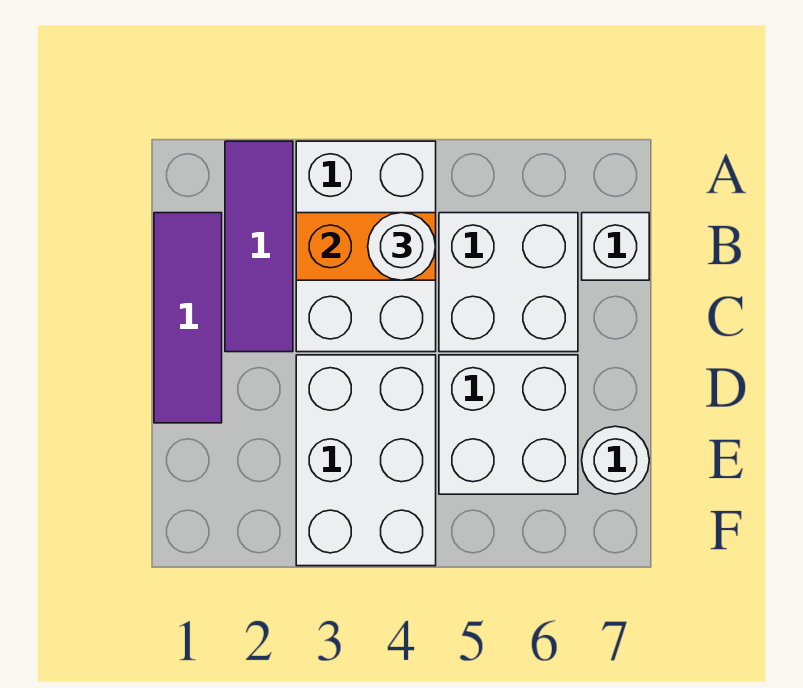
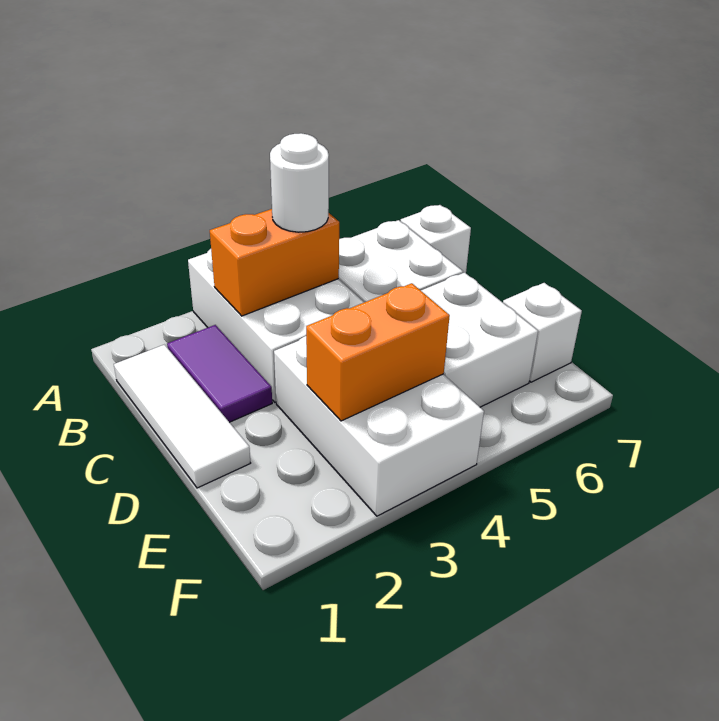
purple 1x3 tile [225,141,293,352] -> purple 1x2 tile [167,325,272,422]
purple 1x3 tile [154,213,222,423] -> white 1x3 tile [114,345,250,488]
none -> orange 1x2 brick [306,283,450,421]
white 1x1 round brick [582,426,649,494] -> white 1x1 brick [503,283,582,382]

